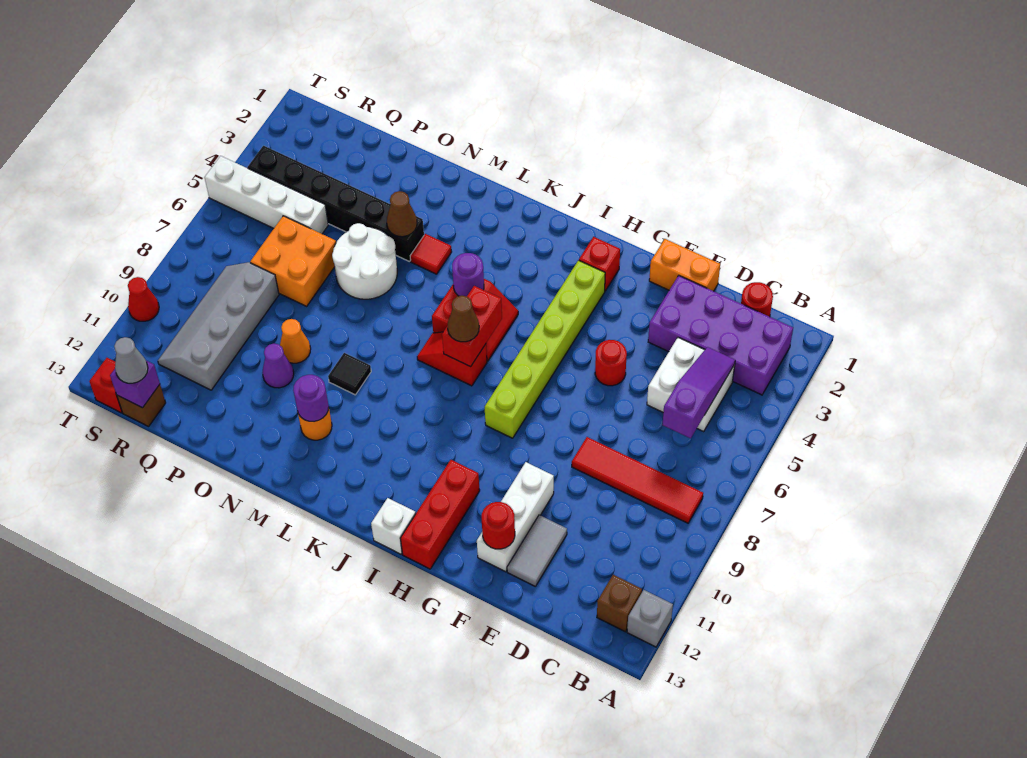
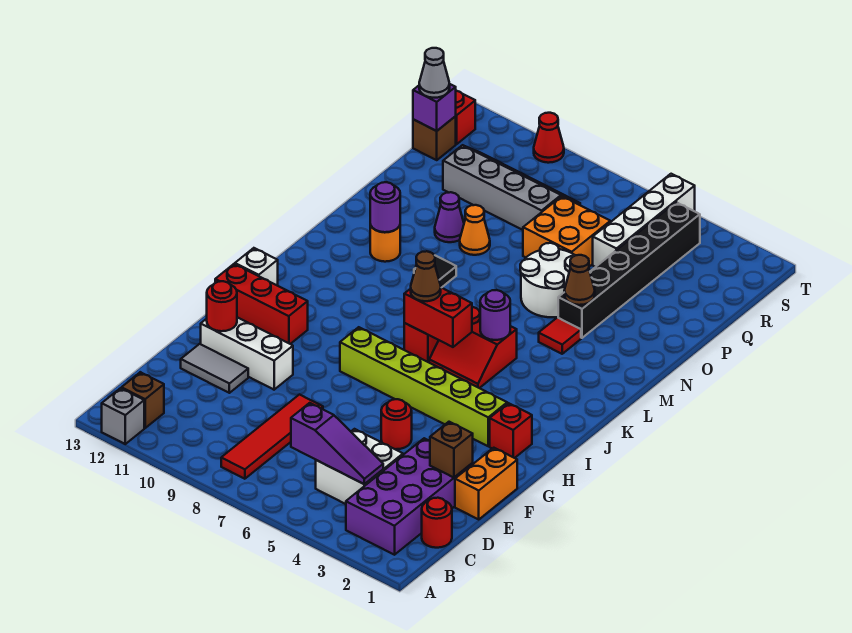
none -> brown 1x1 brick [430,422,473,478]

